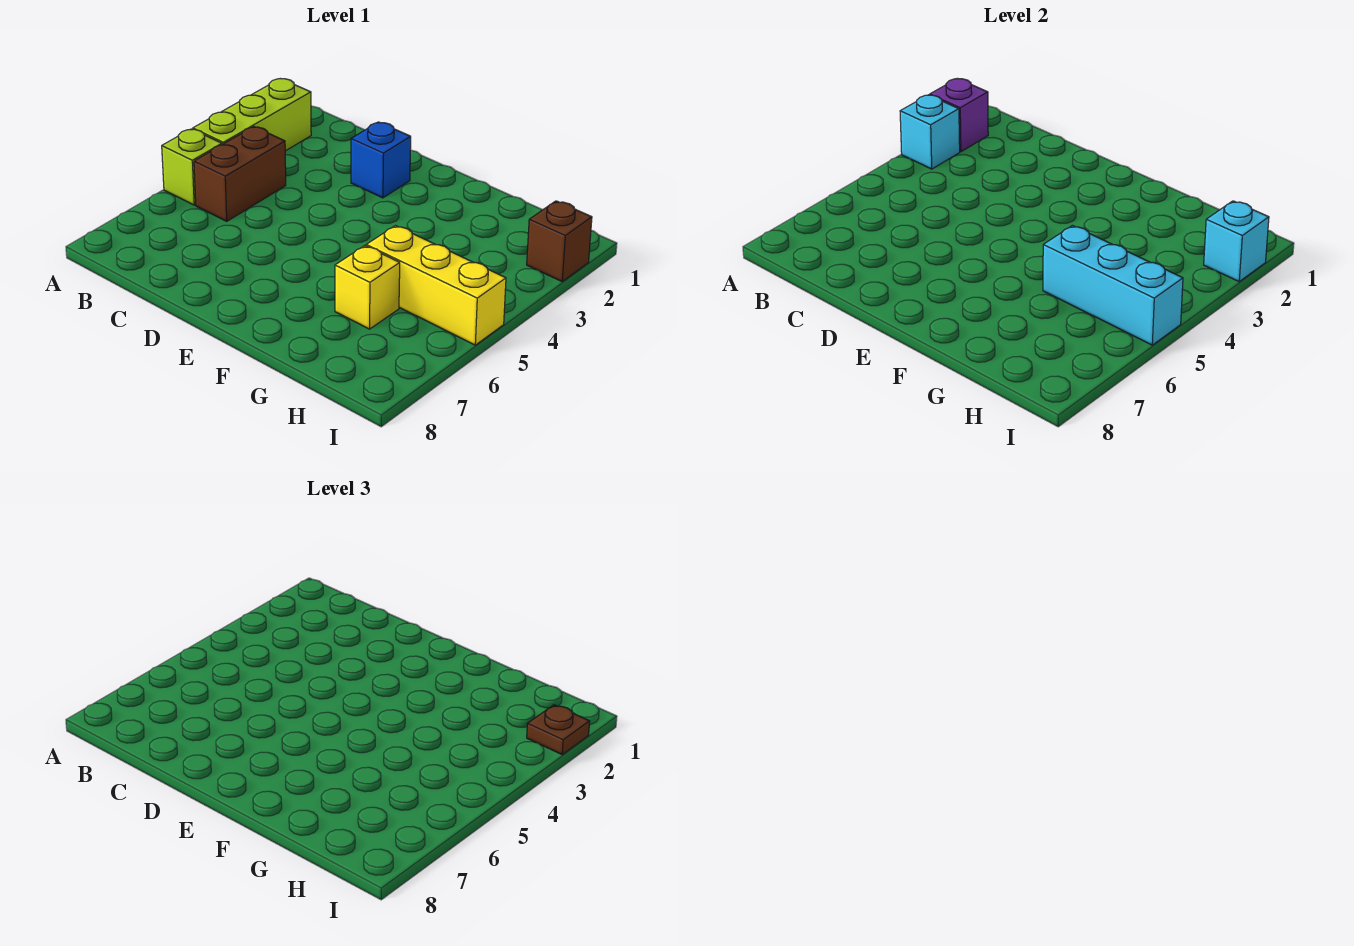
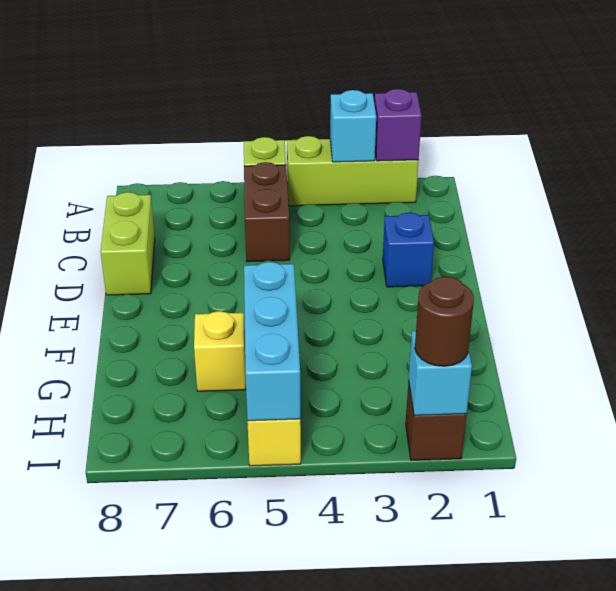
brown 1x2 brick [194,127,286,221] -> brown 1x2 brick turned to [244,162,290,262]
none -> lime 1x2 brick [100,192,155,295]
brown 1x1 plate [527,705,590,754] -> brown 1x1 round brick [415,276,474,366]

